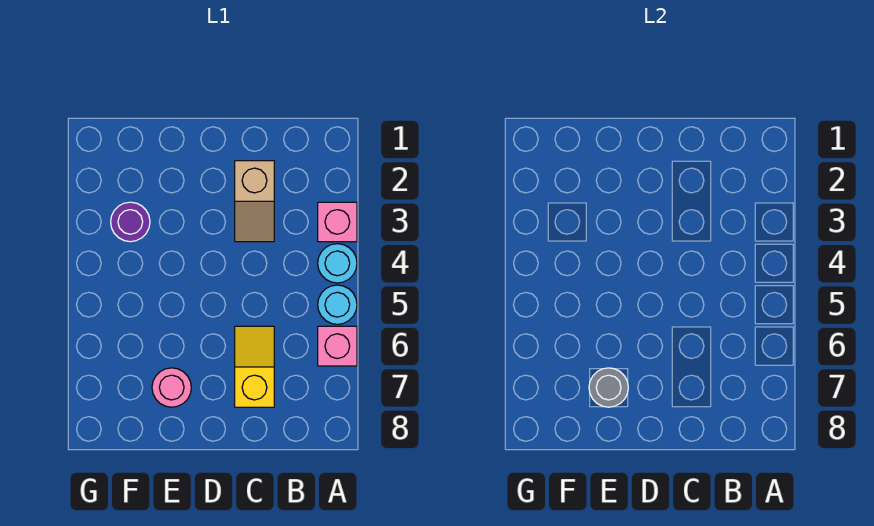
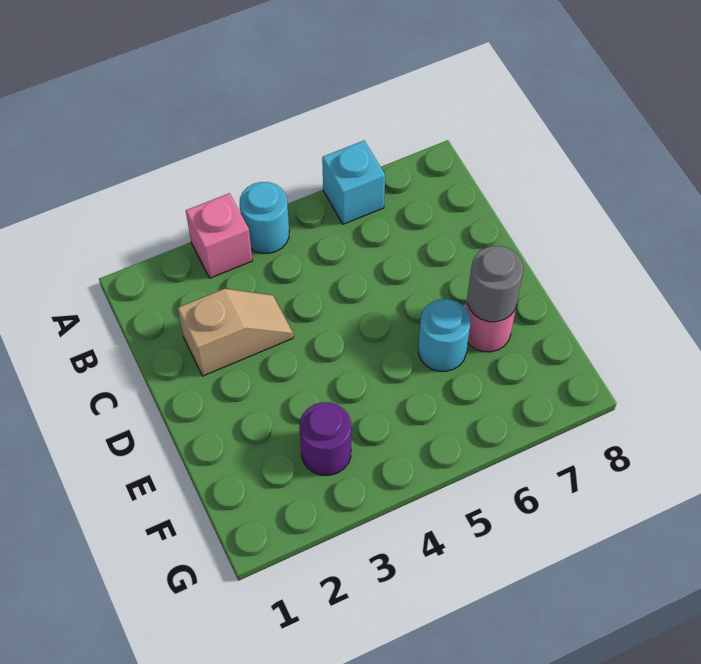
cyan 1x1 round brick [318,285,357,324] -> cyan 1x1 round brick moved to [418,299,470,371]
pink 1x1 brick [318,326,357,366] -> cyan 1x1 brick [322,141,385,224]
yellow 1x2 slope [235,326,274,407] -> none

